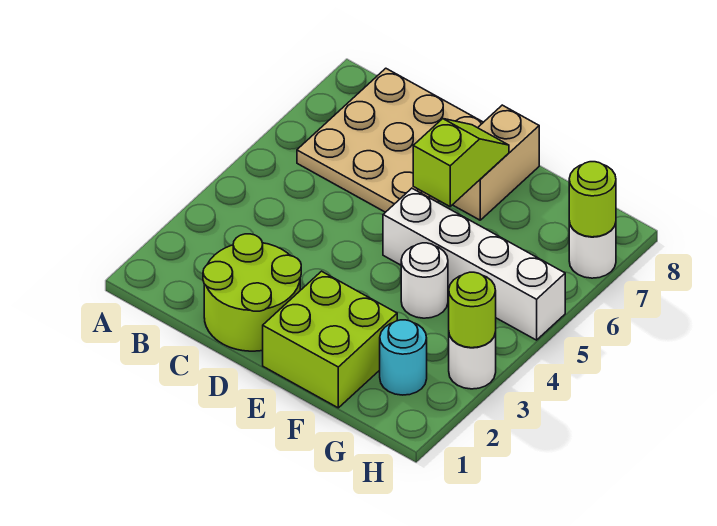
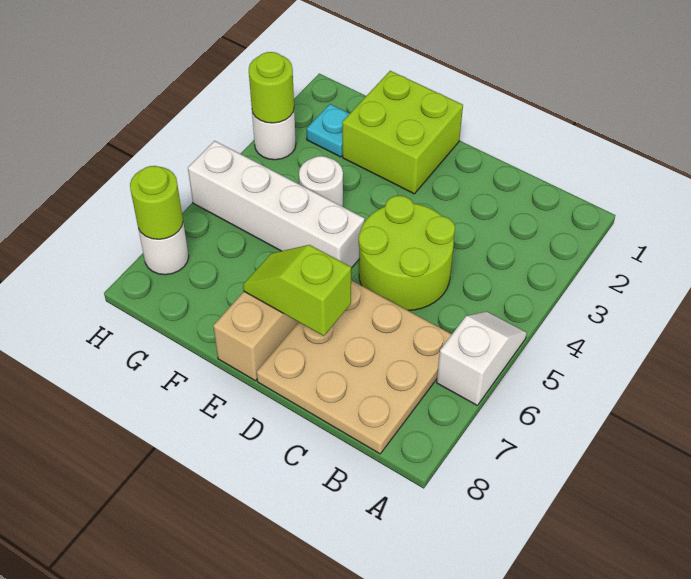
none -> white 1x2 slope [437,312,527,405]
lime 2x2 round brick [203,234,301,351] -> lime 2x2 round brick moved to [359,196,455,311]
lime 1x2 slope [413,119,509,206] -> lime 1x2 slope turned to [243,245,351,336]
cyan 1x1 round brick [380,320,427,395] -> cyan 1x1 plate [306,104,350,157]

